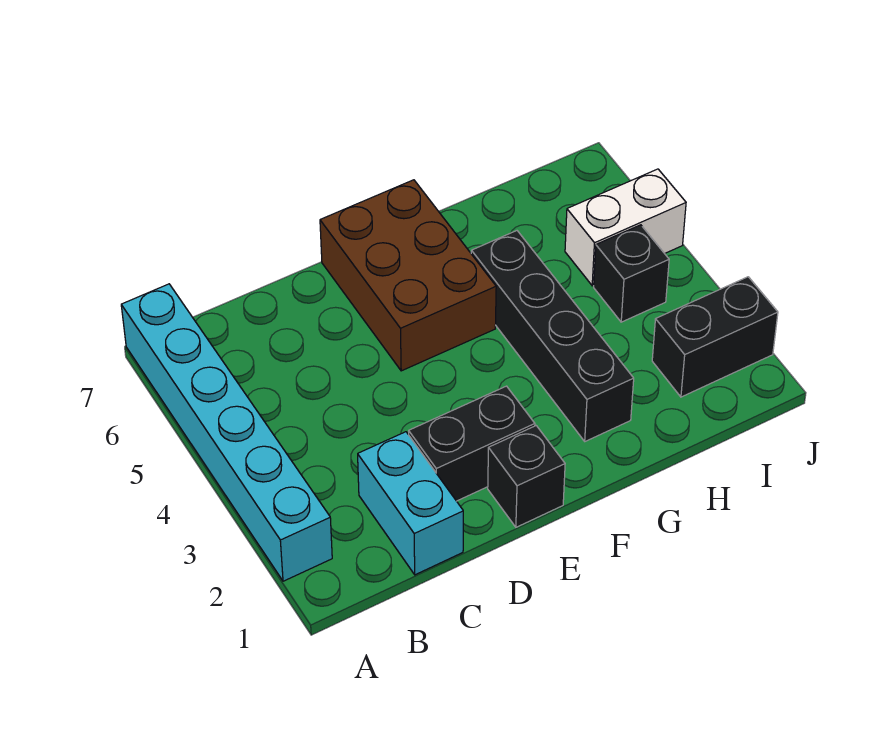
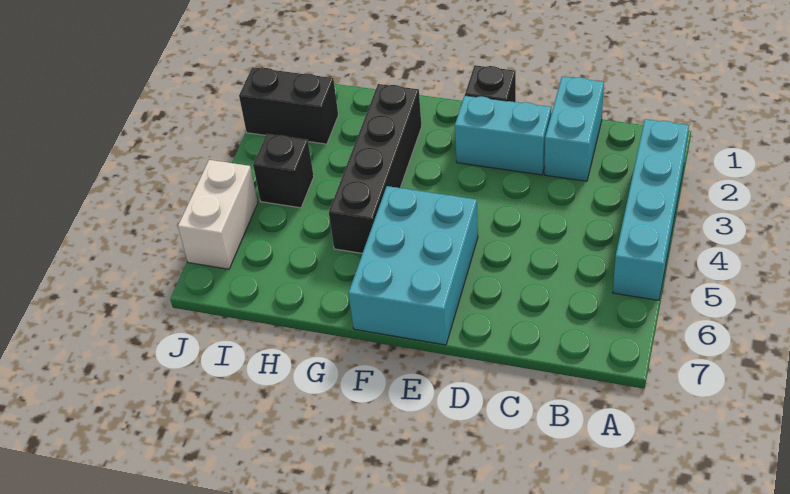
cyan 1x6 brick [121,284,332,581] -> cyan 1x4 brick [613,119,689,300]
black 1x2 brick [409,386,535,501] -> cyan 1x2 brick [455,95,551,175]
brown 2x3 brick [320,180,496,371] -> cyan 2x3 brick [348,186,478,345]
white 1x2 brick [565,169,686,286] -> white 1x2 brick turned to [178,160,258,269]

